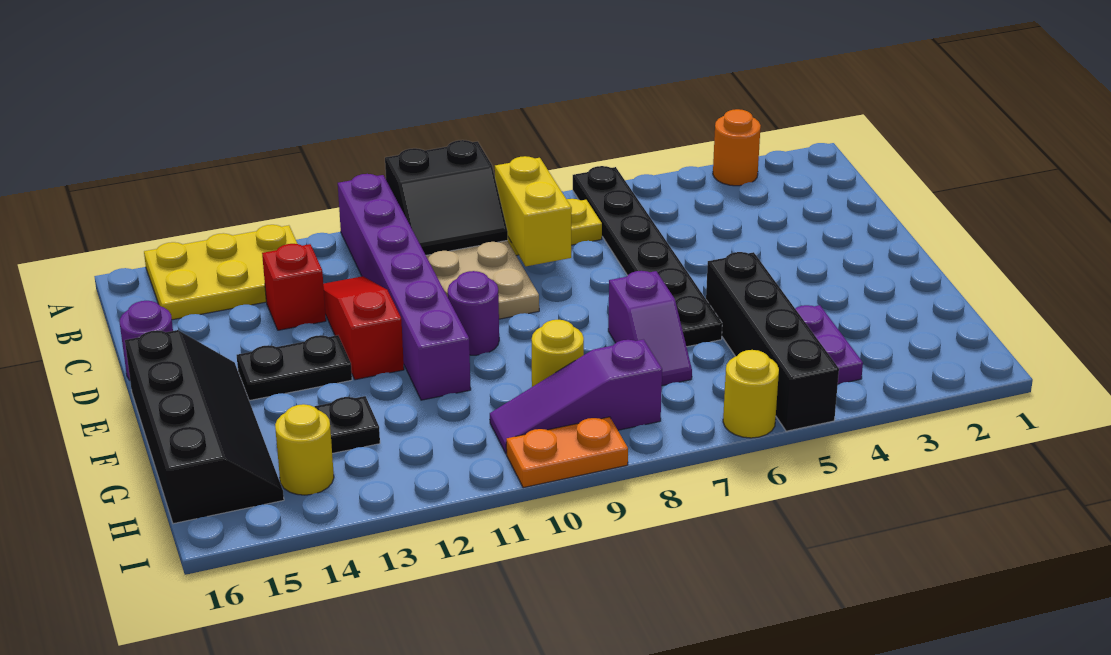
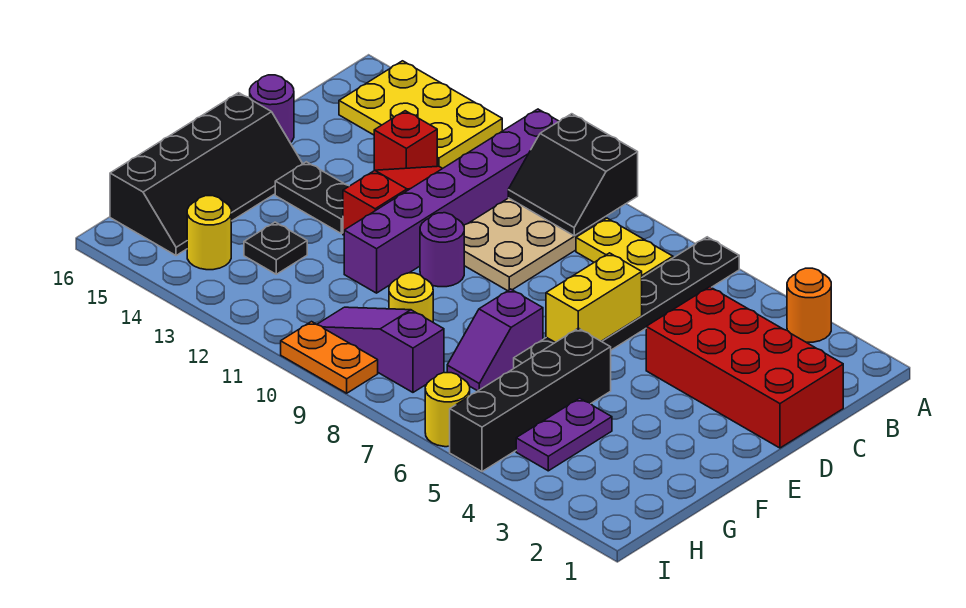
yellow 1x2 brick [495,156,572,266] -> yellow 1x2 brick moved to [546,253,642,342]
none -> red 2x4 brick [646,287,843,448]

